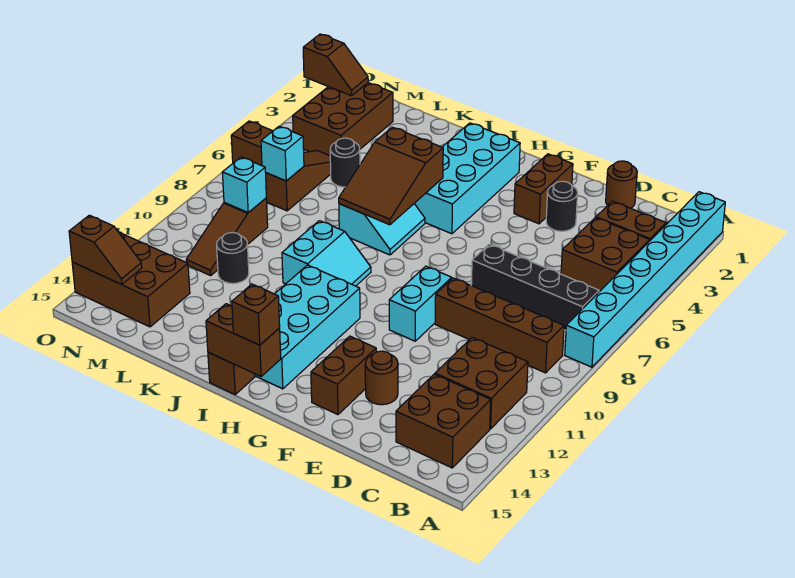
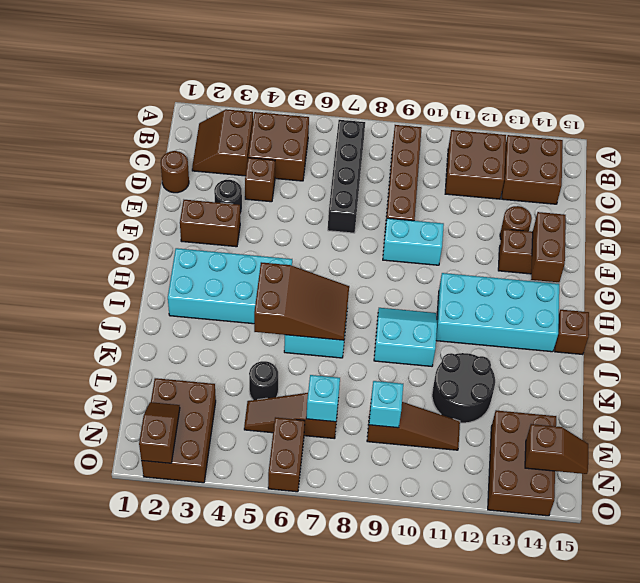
cyan 1x8 brick [565,192,725,367] -> none
brown 1x2 brick [206,304,281,376] -> brown 1x2 brick moved to [531,212,566,282]
brown 1x1 brick [232,284,280,345] -> brown 1x1 brick moved to [245,158,275,202]
black 1x1 round brick [217,233,249,284] -> black 2x2 round brick [432,353,495,423]
brown 2x3 brick [293,83,393,156] -> brown 2x3 brick turned to [141,378,216,483]
brown 1x2 slope [69,215,142,285] -> brown 1x2 slope turned to [525,424,588,474]

